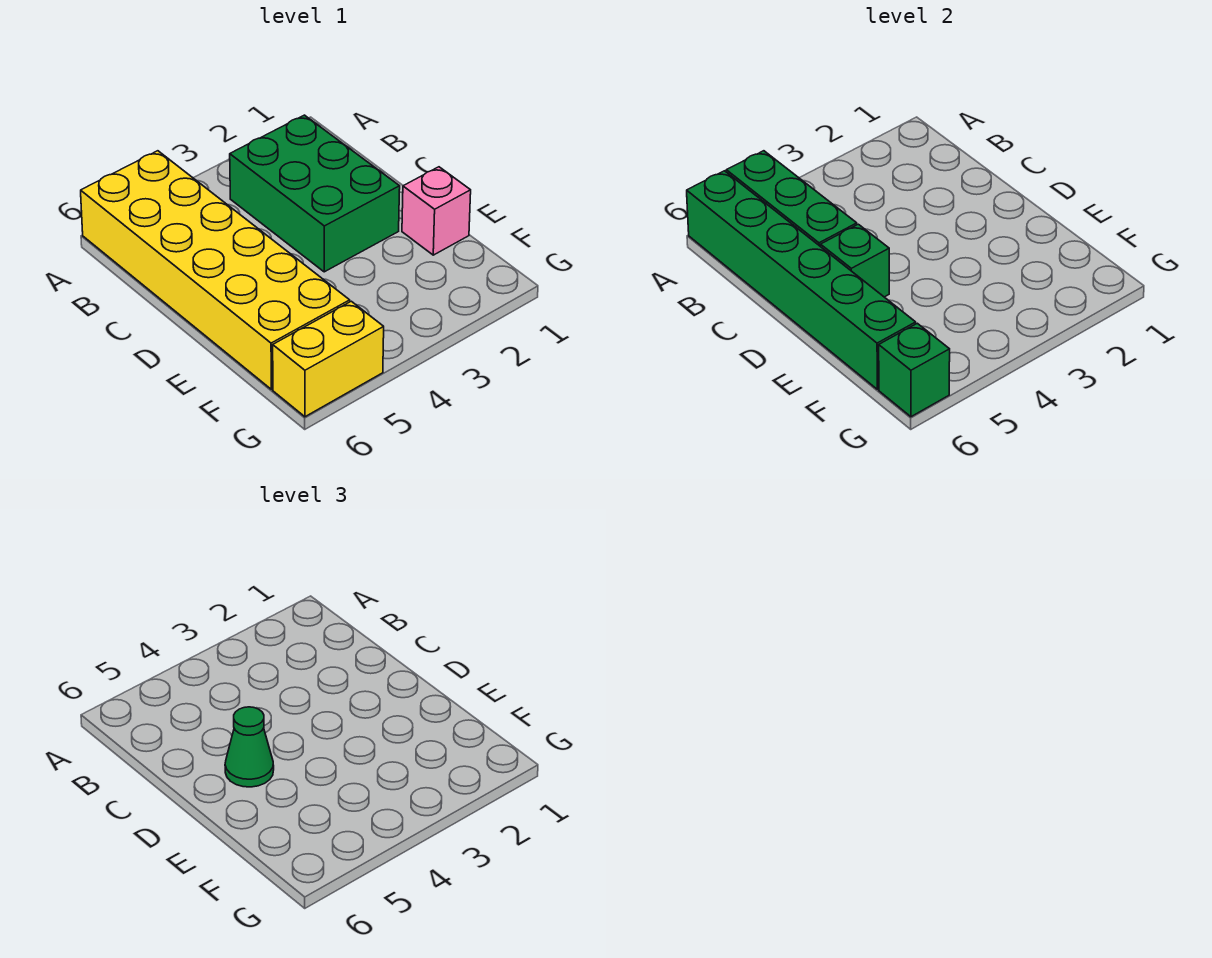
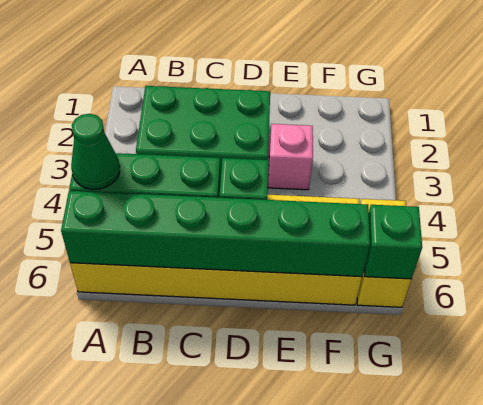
green 1x1 cone [225,707,274,787] -> green 1x1 cone moved to [71,114,120,189]
pink 1x1 brick [402,167,471,255] -> pink 1x1 brick moved to [268,124,313,190]

